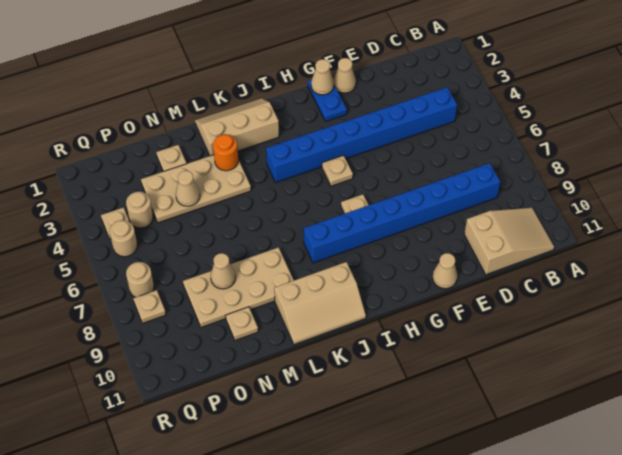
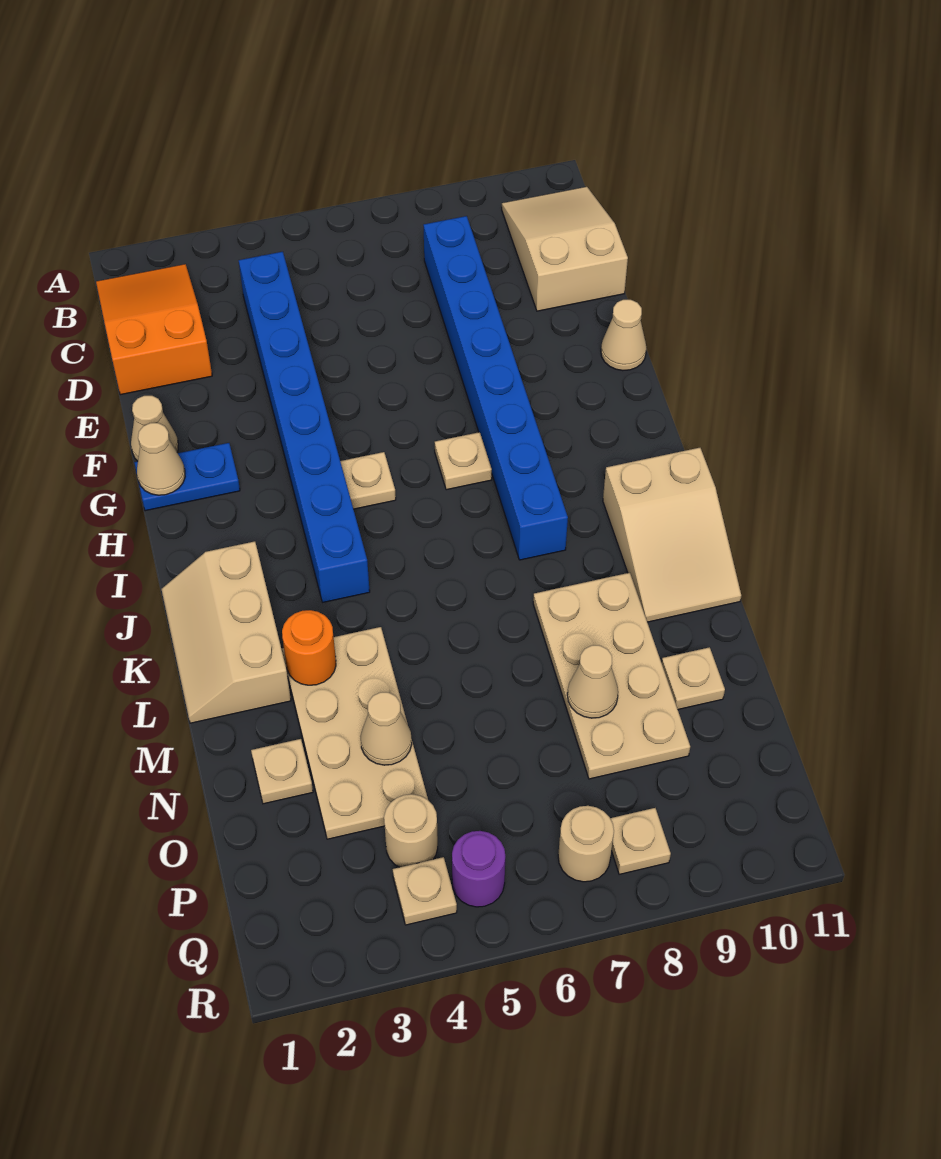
none -> orange 2x3 slope [96,264,212,395]
tan 2x3 slope [274,262,366,345] -> tan 2x3 slope turned to [603,448,741,622]
tan 1x1 round brick [110,220,137,257] -> purple 1x1 round brick [452,831,505,907]

